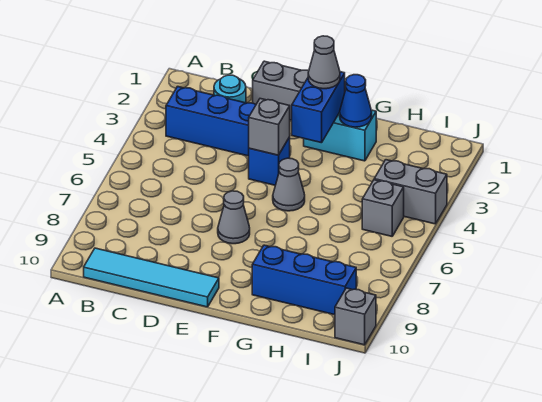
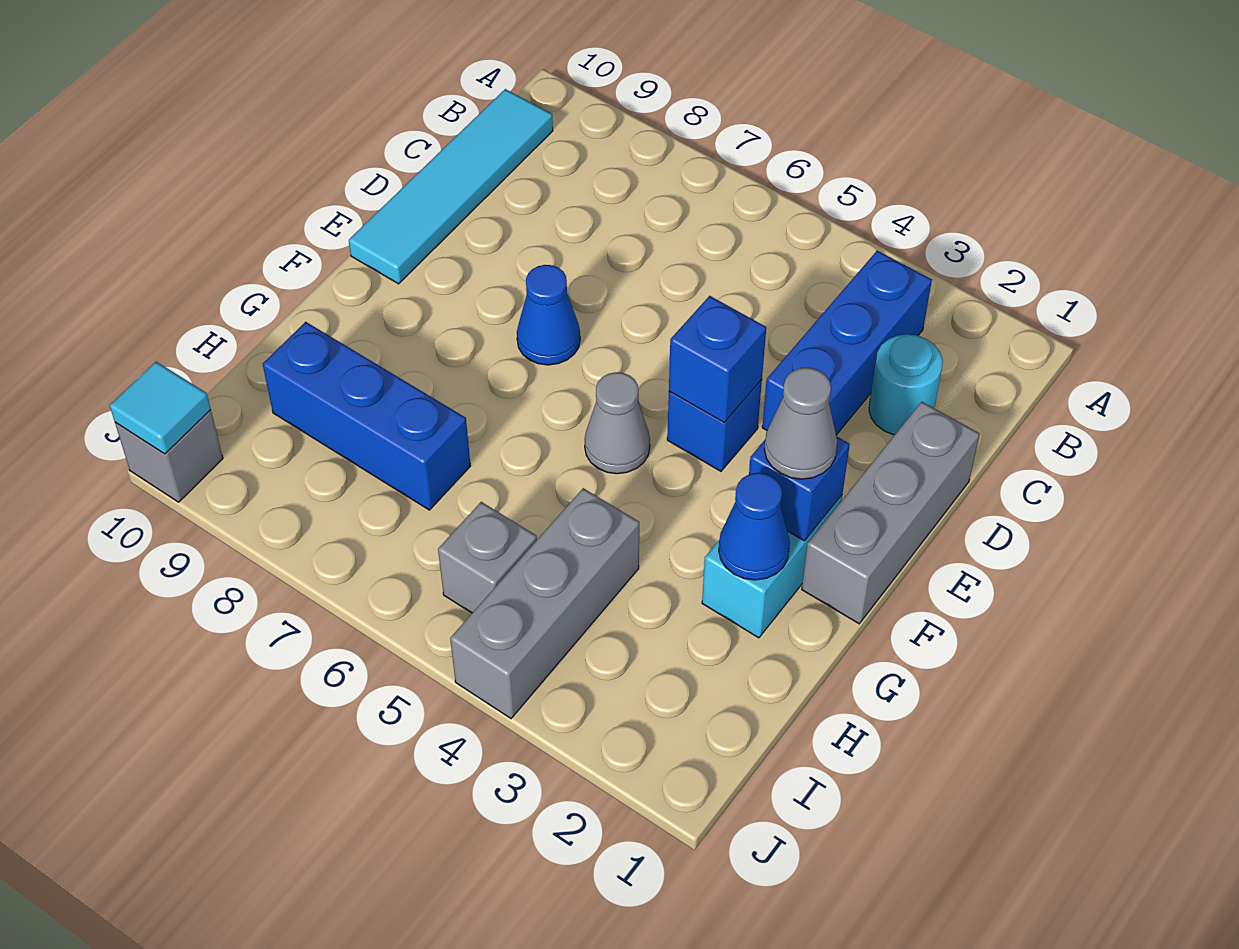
grey 1x1 brick [249,99,290,155] -> blue 1x1 brick [669,296,766,422]
grey 1x1 cone [218,191,250,244] -> blue 1x1 cone [517,265,580,365]
blue 1x2 brick [292,72,345,143] -> blue 1x1 brick [749,436,850,541]
blue 1x3 brick [252,245,356,315] -> blue 1x3 brick turned to [263,322,470,510]
grey 1x2 brick [374,160,447,224] -> grey 1x3 brick [450,488,639,718]
none -> cyan 1x1 tile [110,362,211,454]

